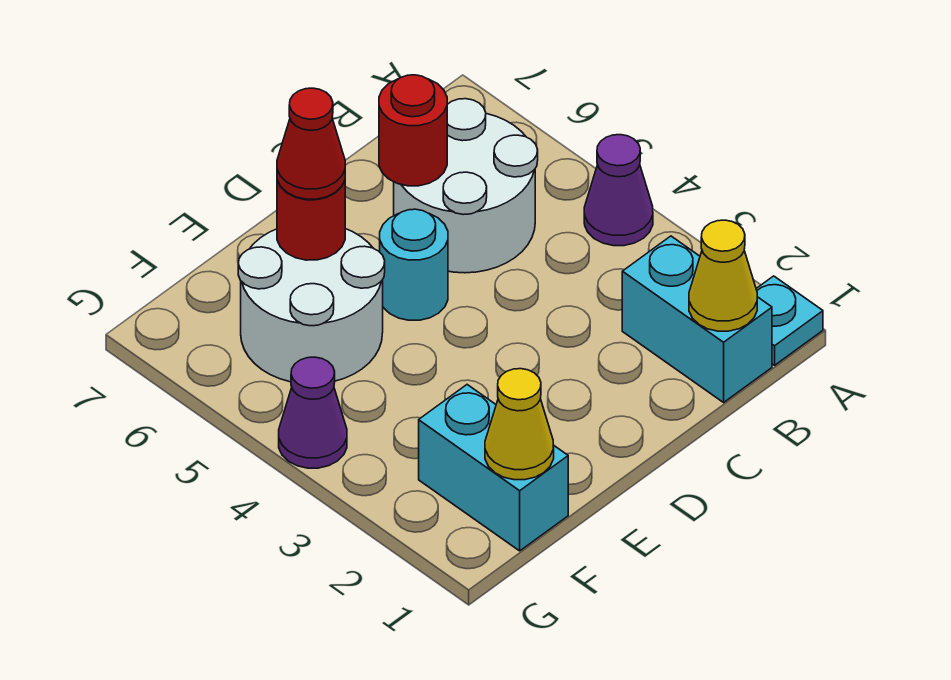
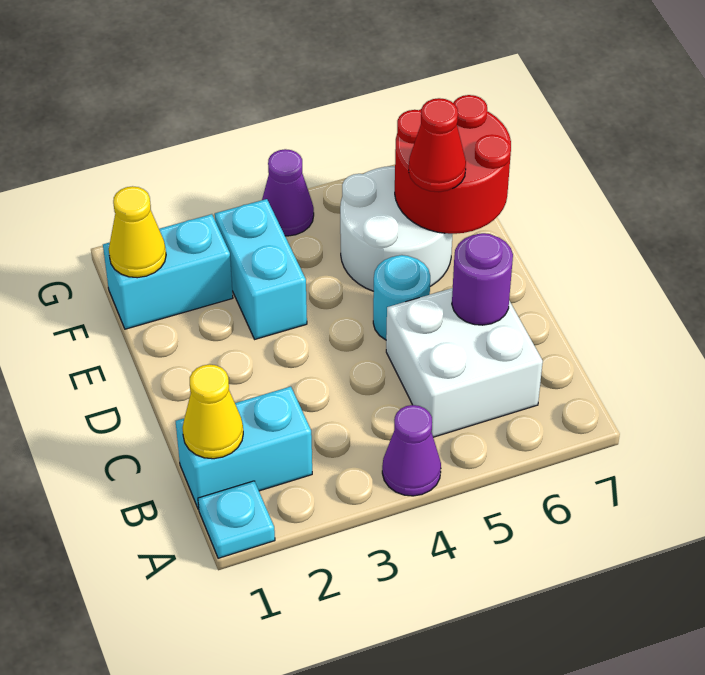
white 2x2 round brick [394,99,538,273] -> white 2x2 brick [386,288,543,437]
red 1x1 round brick [379,75,447,186] -> purple 1x1 round brick [452,233,513,325]
none -> cyan 1x2 brick [215,199,307,339]
red 1x1 round brick [277,180,345,260] -> red 2x2 round brick [395,95,511,234]

